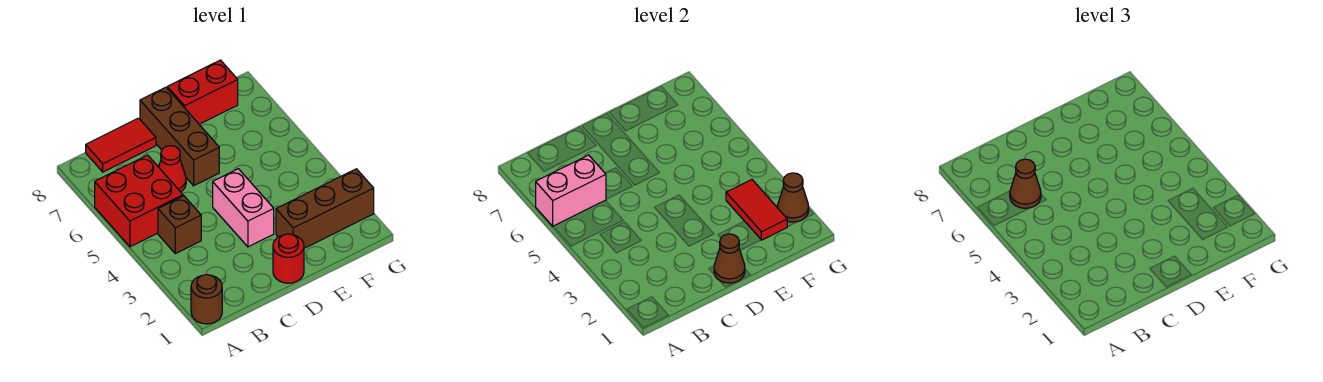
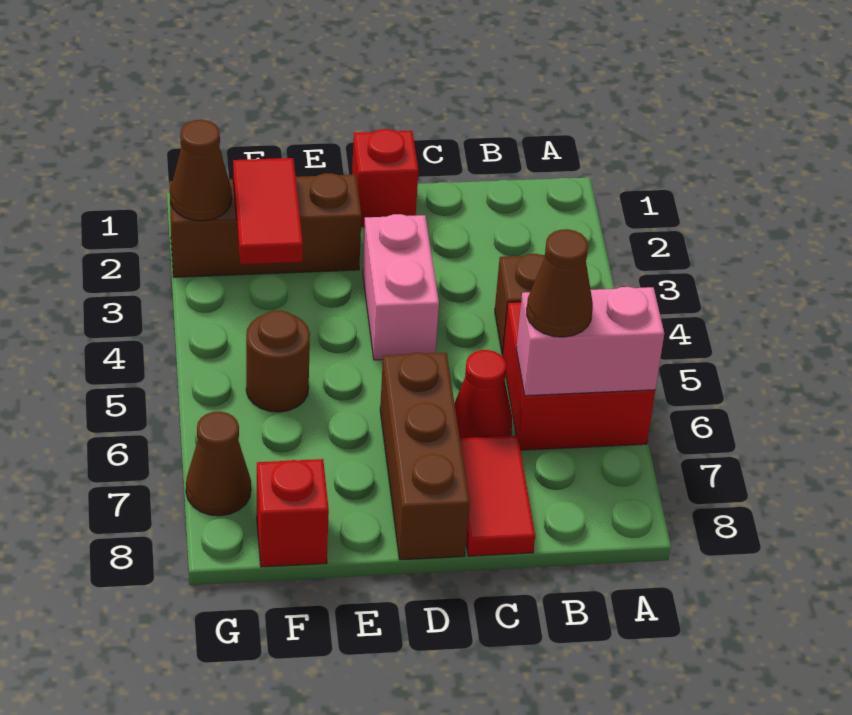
brown 1x1 round brick [191,275,222,324] -> brown 1x1 round brick moved to [246,310,310,412]
red 1x2 tile [86,118,156,172] -> red 1x2 tile turned to [460,435,535,556]
red 1x1 round brick [273,234,304,283] -> red 1x1 brick [352,129,418,227]
brown 1x1 cone [714,234,745,283] -> brown 1x1 cone moved to [186,412,251,516]
red 1x2 brick [167,60,238,124] -> red 1x1 brick [257,459,329,567]

